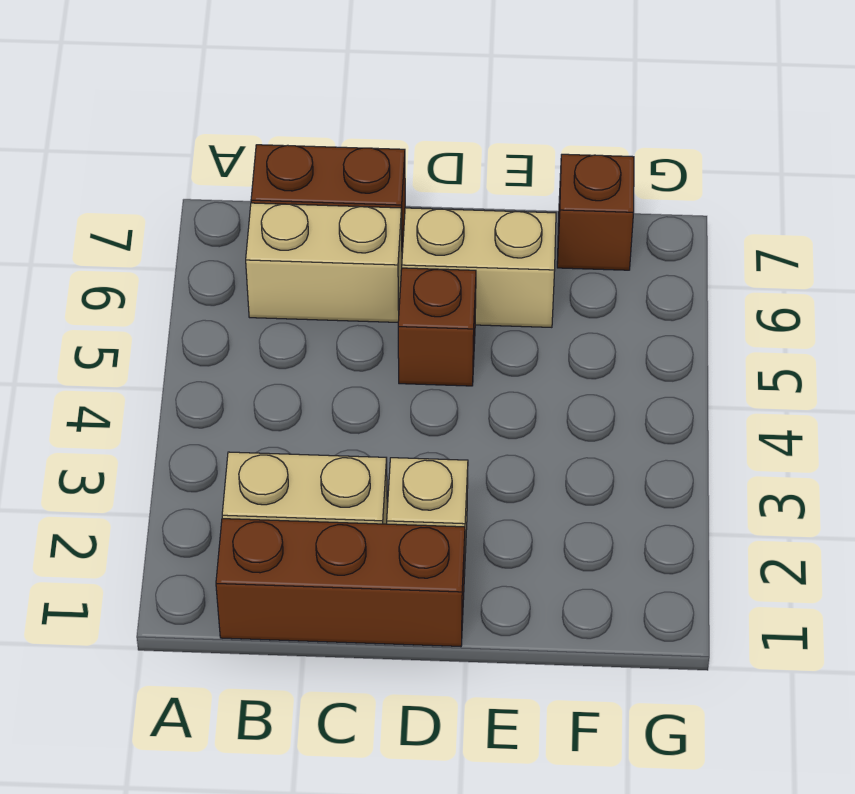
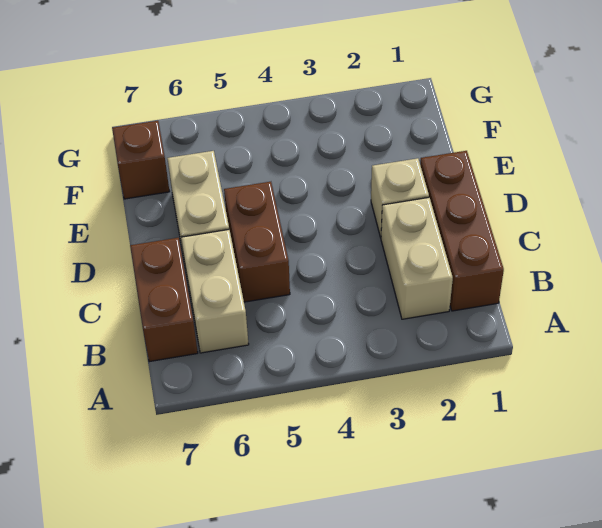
brown 1x1 brick [398,268,476,386] -> brown 1x2 brick [224,182,290,302]

